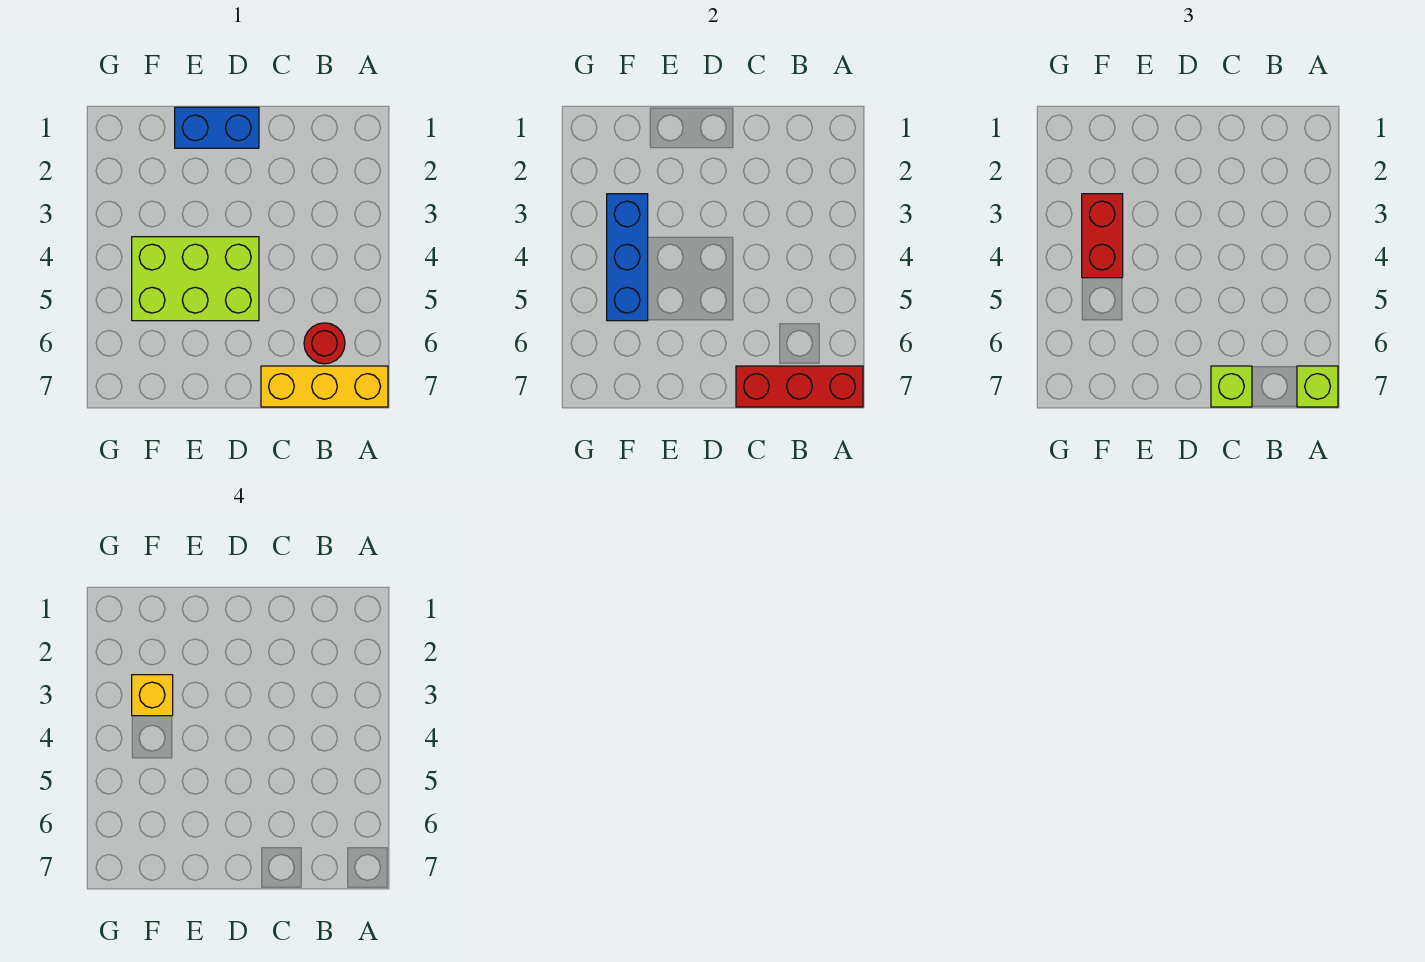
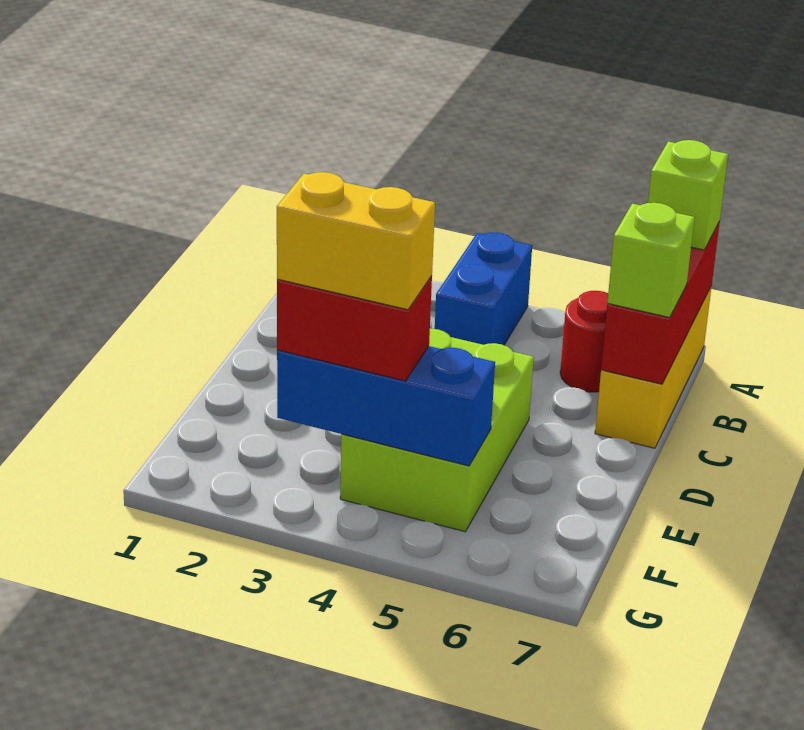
blue 1x2 brick [175,107,259,148] -> blue 1x2 brick moved to [435,233,532,345]
yellow 1x1 brick [132,675,173,716] -> yellow 1x2 brick [277,172,435,310]

